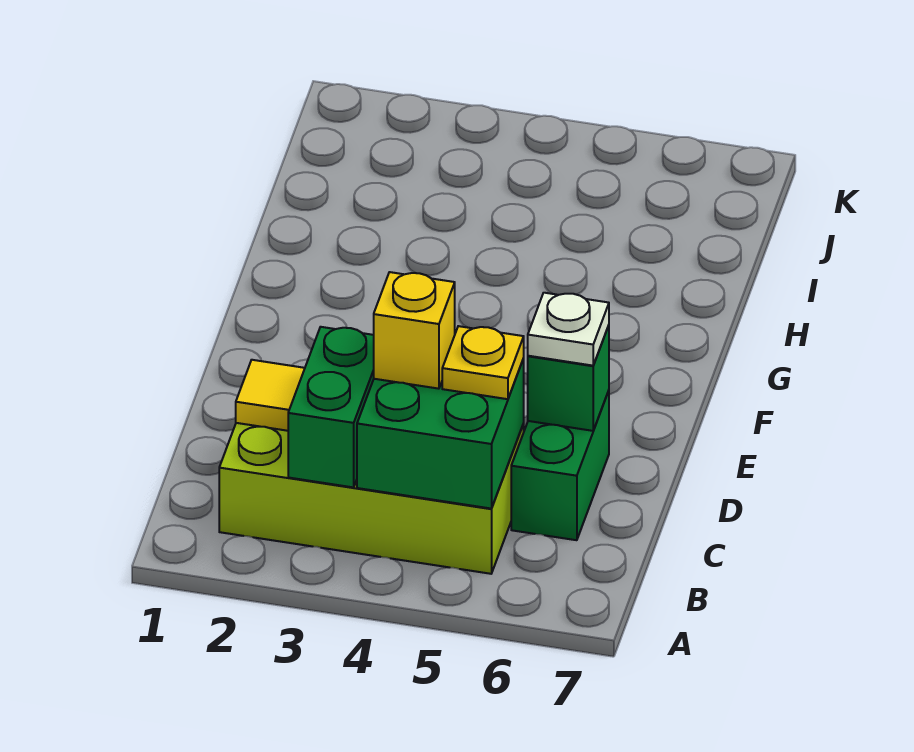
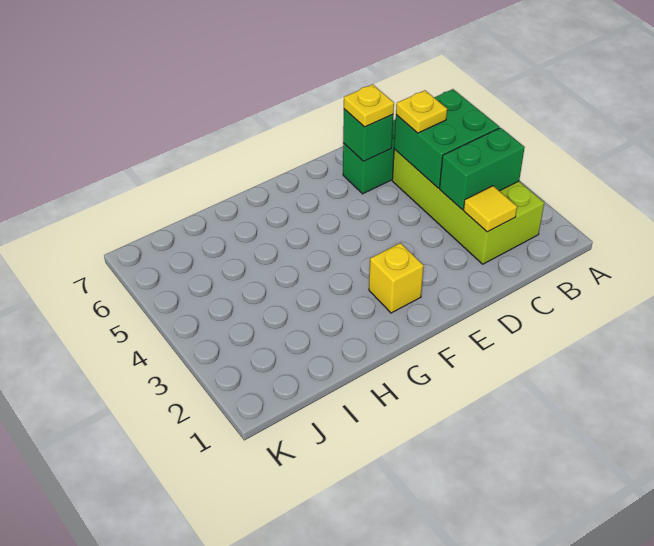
yellow 1x1 brick [374,272,455,389] -> yellow 1x1 brick moved to [369,243,424,313]
white 1x1 plate [528,293,609,366] -> yellow 1x1 plate [344,84,394,127]

